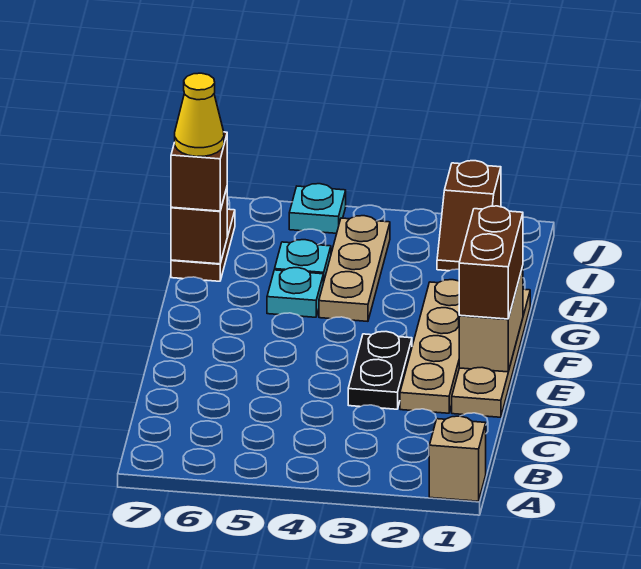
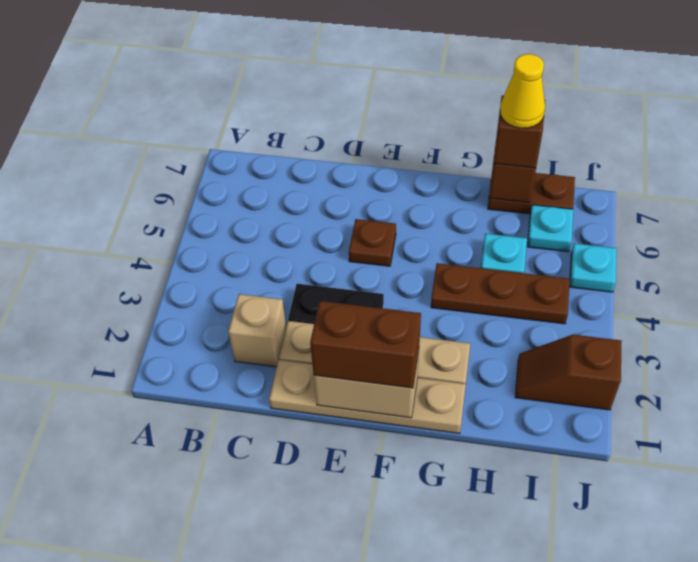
tan 1x1 brick [429,416,486,501] -> tan 1x1 brick moved to [228,294,286,367]
none -> brown 1x1 plate [349,219,396,266]
tan 1x3 plate [319,216,390,321] -> brown 1x3 plate [431,263,570,324]
cyan 1x1 plate [267,268,323,317] -> cyan 1x1 plate moved to [527,205,573,252]

